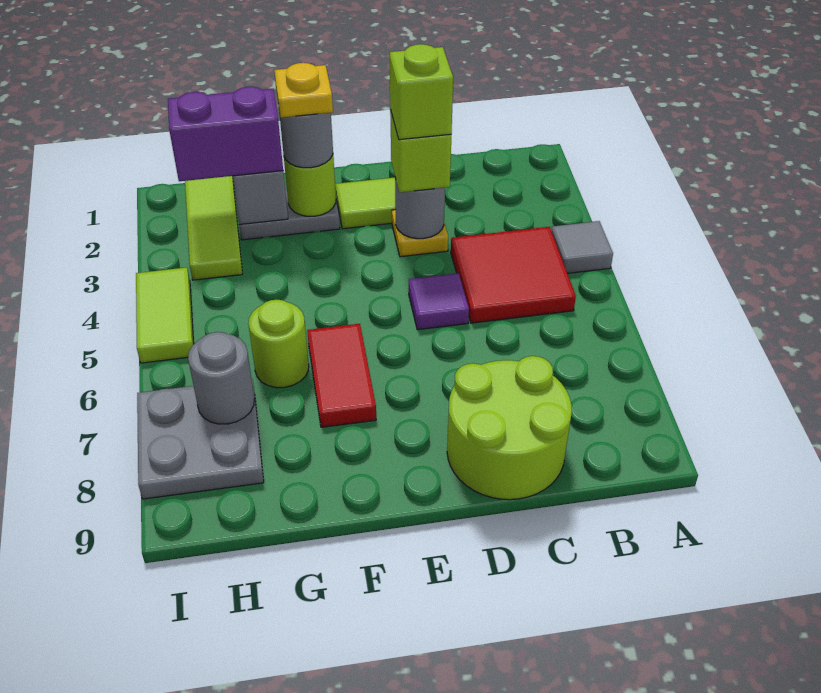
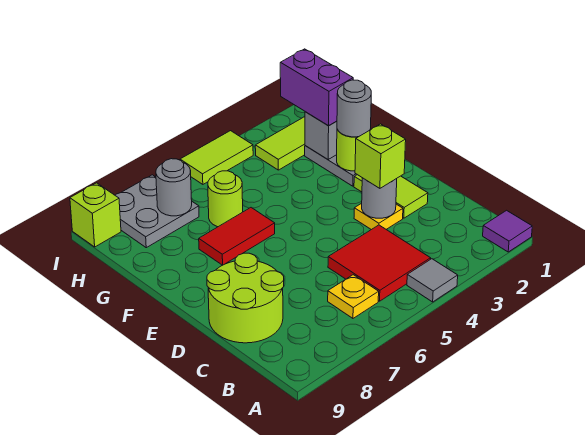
lime 1x1 brick [390,44,453,140] -> lime 1x1 brick moved to [70,183,121,247]
purple 1x1 tile [409,273,469,330] -> purple 1x1 tile moved to [483,210,532,252]
yellow 1x1 plate [274,63,333,118] -> yellow 1x1 plate moved to [328,275,379,318]

